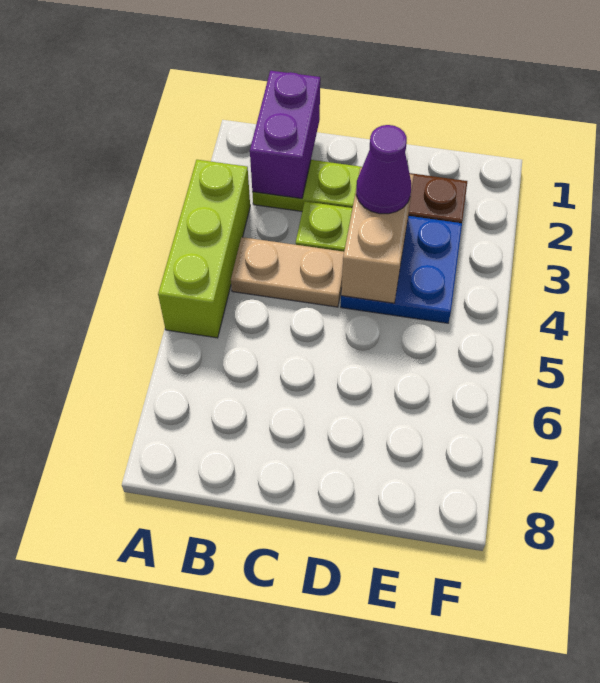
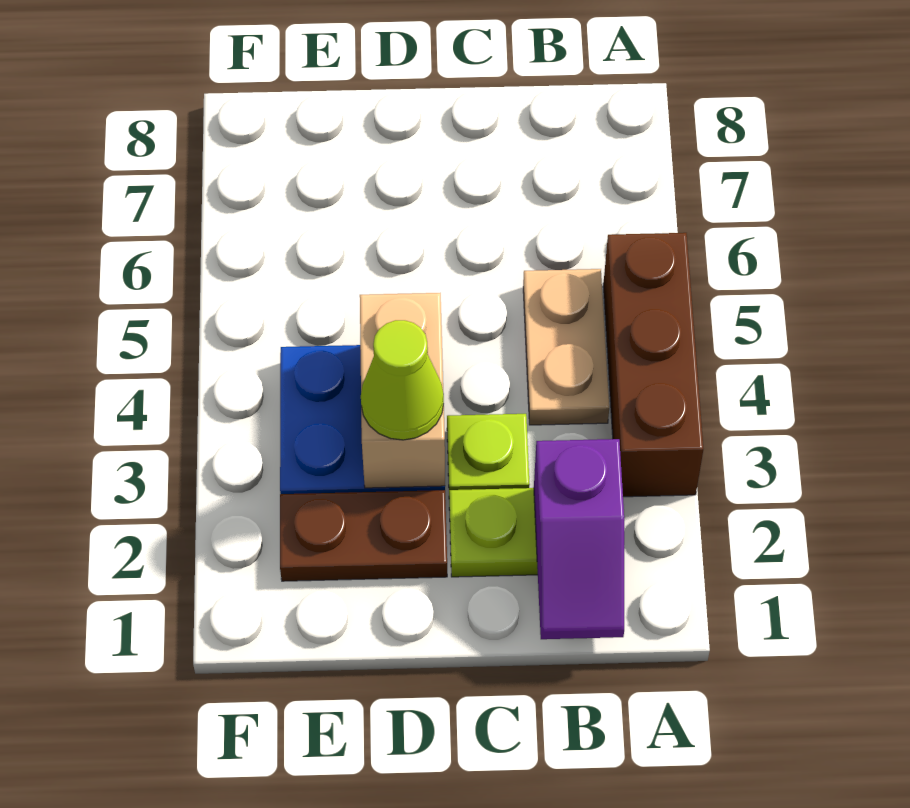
lime 1x3 brick [158,160,250,338] -> brown 1x3 brick [603,233,703,497]
purple 1x2 brick [250,71,320,198] -> purple 1x2 slope [534,439,624,639]
tan 1x2 plate [231,237,344,307] -> tan 1x2 plate turned to [523,269,609,425]
purple 1x1 cone [356,125,411,214] -> lime 1x1 cone [361,320,444,440]

